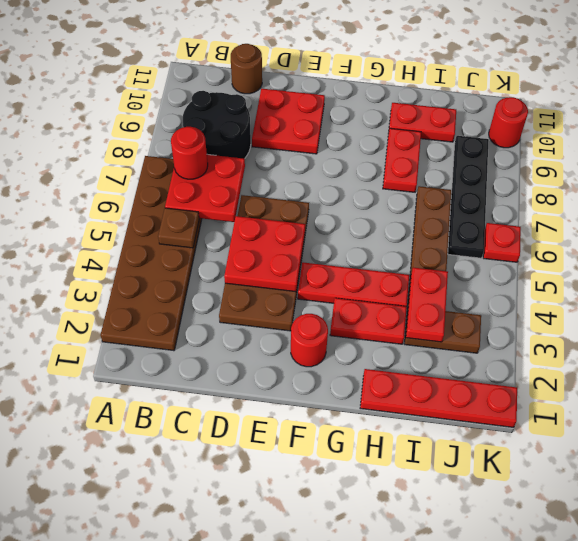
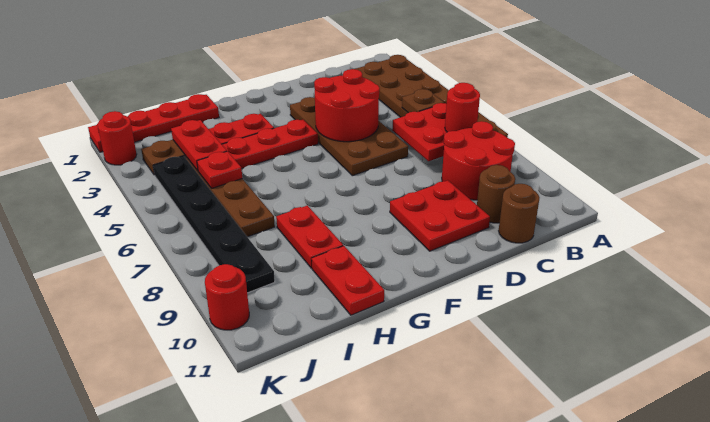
black 2x2 round brick [183,91,251,159] -> red 2x2 round brick [442,121,515,200]
none -> brown 1x1 round brick [477,165,515,223]
red 2x2 plate [224,216,305,292] -> red 2x2 round brick [314,69,380,142]
red 1x1 round brick [291,314,328,367] -> red 1x1 round brick moved to [98,111,137,165]
red 1x2 plate [389,103,456,142] -> red 1x2 plate turned to [312,246,384,315]
black 1x4 plate [448,136,489,258] -> black 1x6 plate [153,156,275,293]
red 1x1 plate [483,223,521,262] -> red 1x1 plate moved to [197,151,242,188]

